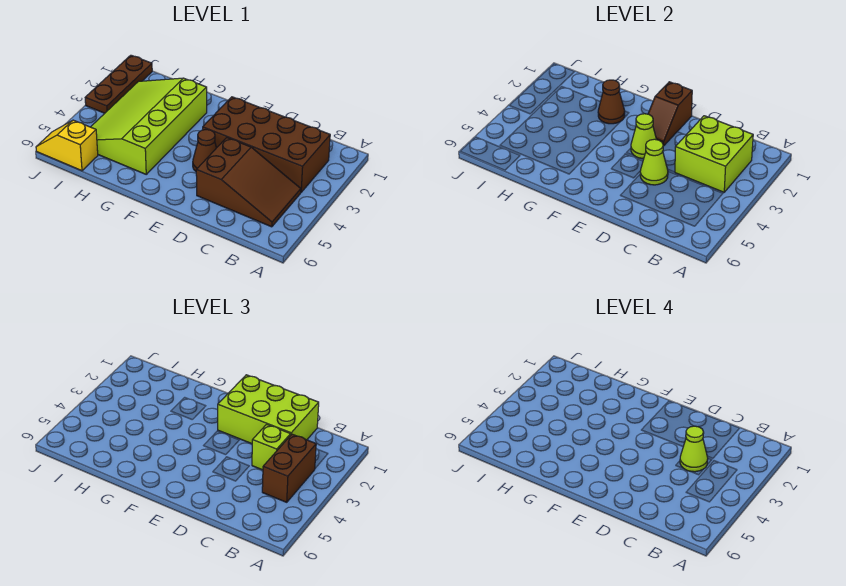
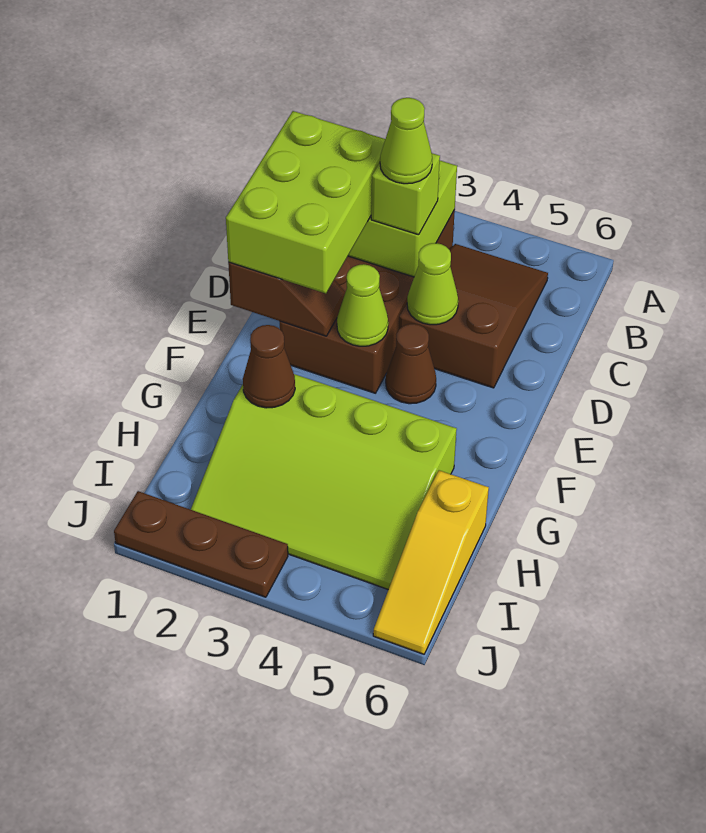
brown 1x2 brick [262,434,316,502] -> none
yellow 1x2 slope [36,120,98,171] -> yellow 1x3 slope [373,470,489,654]

